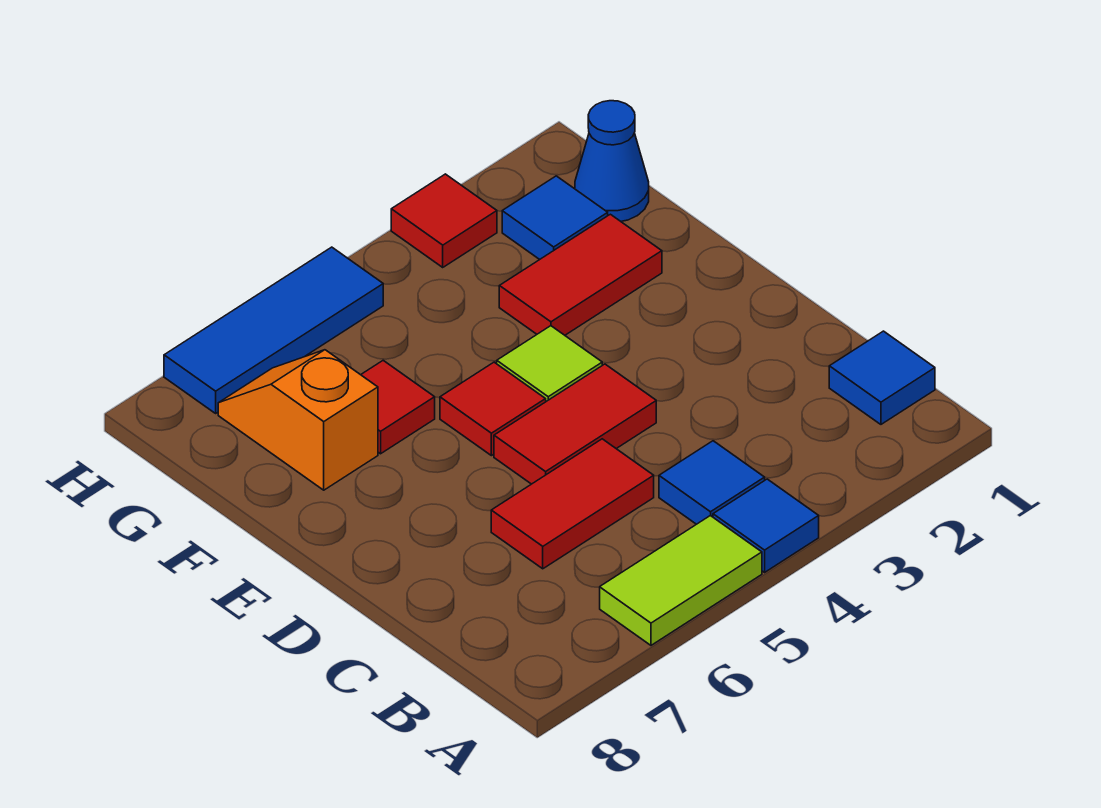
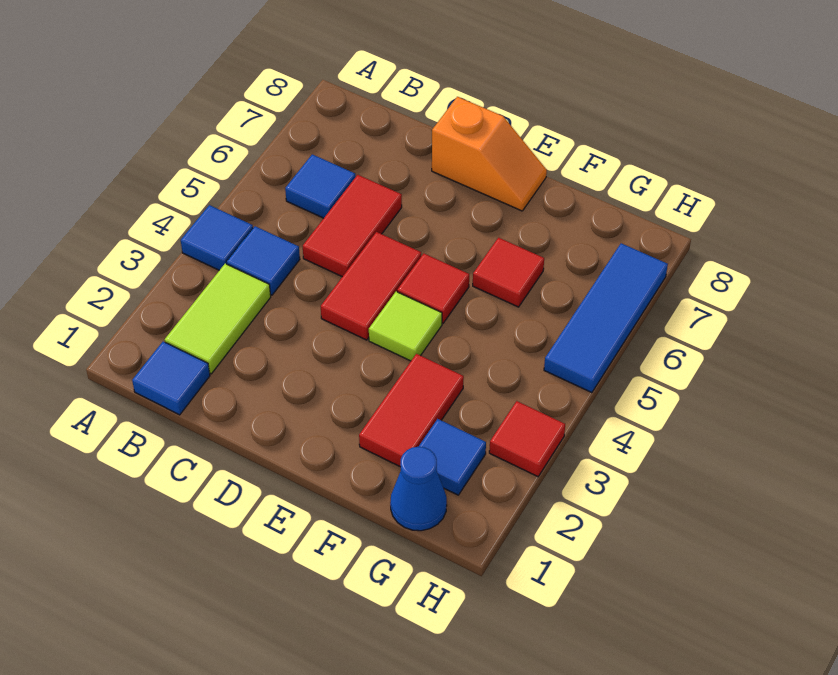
lime 1x2 tile [600,516,762,645] -> lime 1x2 tile moved to [165,264,271,374]
none -> blue 1x1 tile [285,154,356,218]
orange 1x2 slope [218,350,378,490] -> orange 1x2 slope moved to [432,97,547,211]

